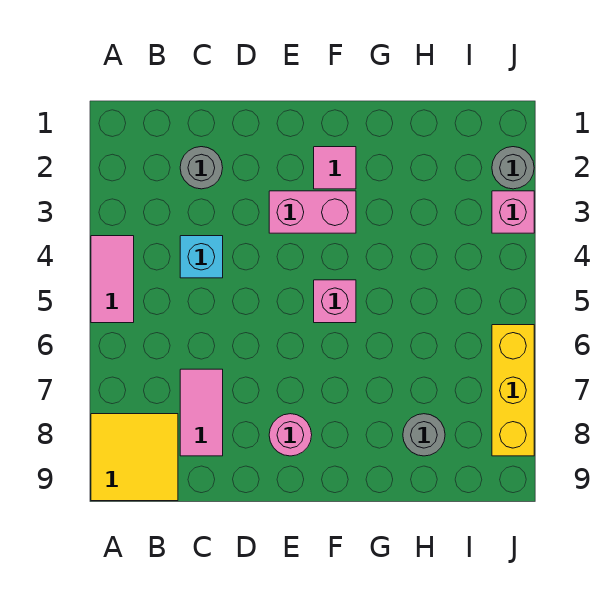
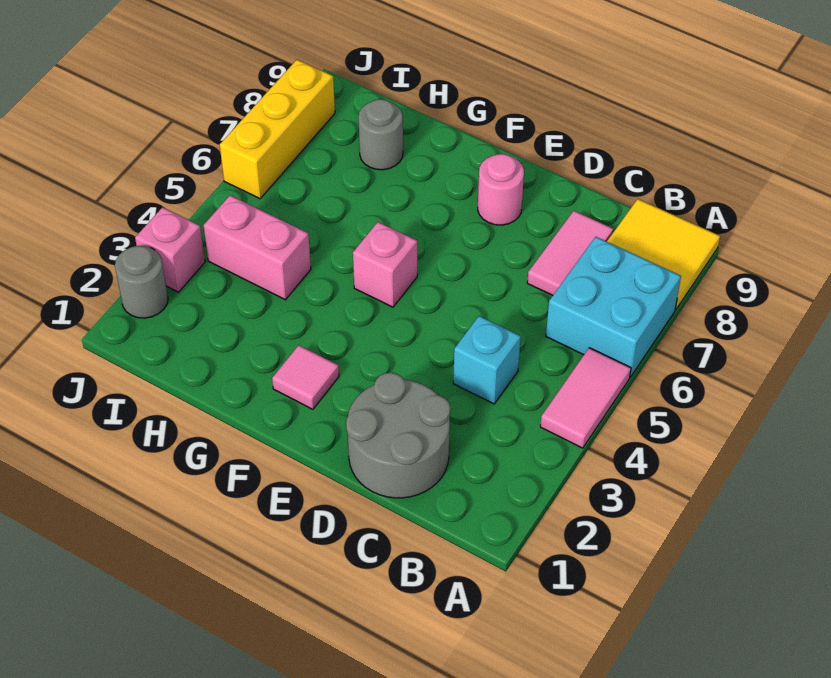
none -> cyan 2x2 brick [546,237,681,377]
grey 1x1 round brick [180,147,223,189] -> grey 2x2 round brick [346,373,450,498]
pink 1x2 brick [269,191,356,233] -> pink 1x2 brick moved to [203,195,311,300]

